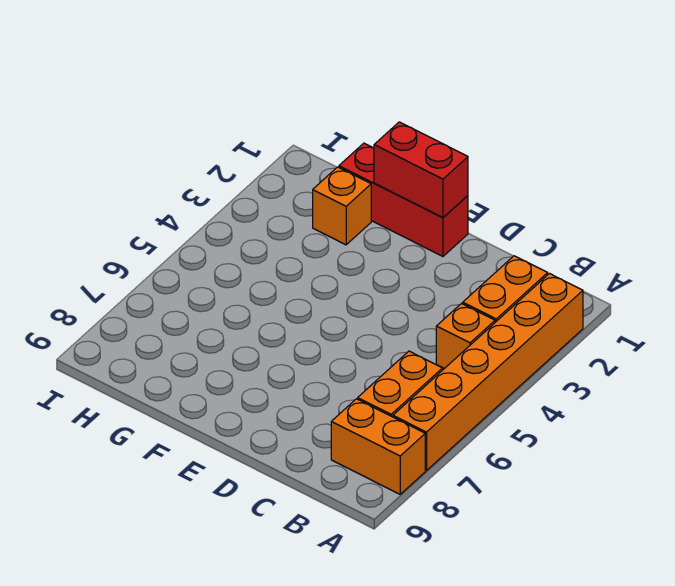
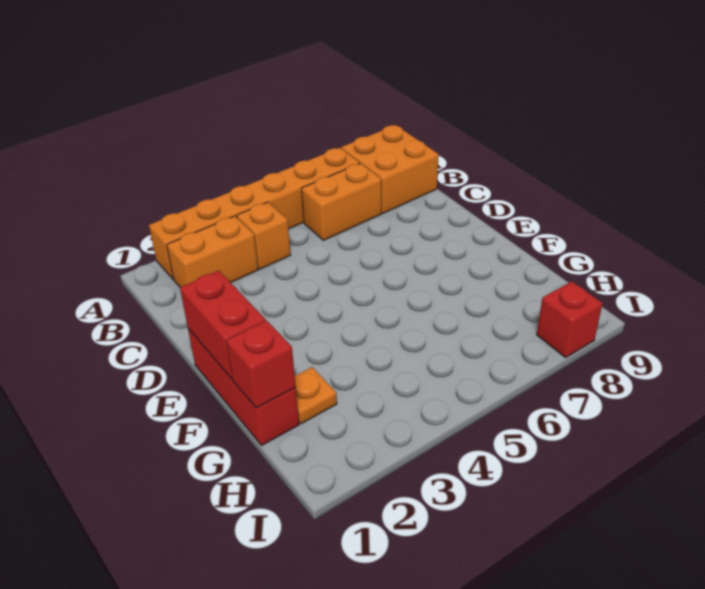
orange 1x2 brick [331,399,425,494] -> orange 2x2 brick [341,125,439,213]
none -> red 1x1 brick [226,321,296,408]
orange 1x1 brick [313,167,371,245] -> orange 1x1 plate [295,367,337,424]
none -> red 1x1 brick [537,281,603,357]

